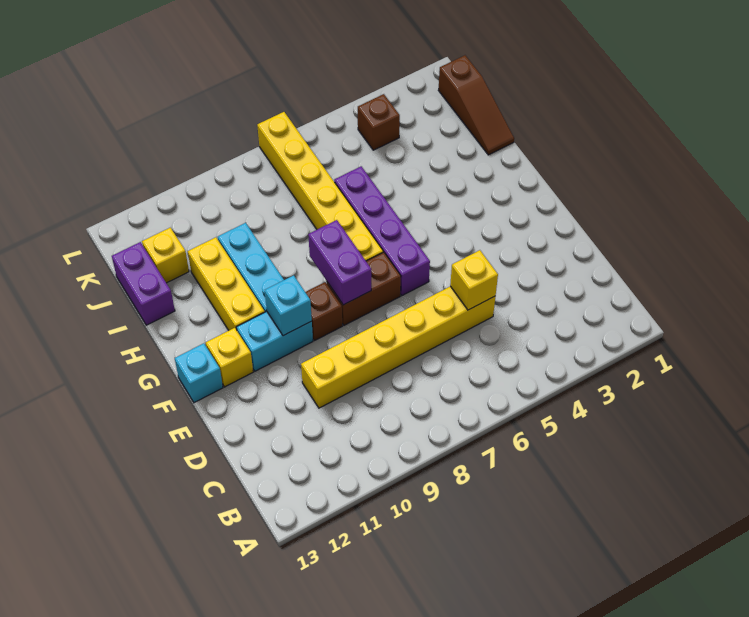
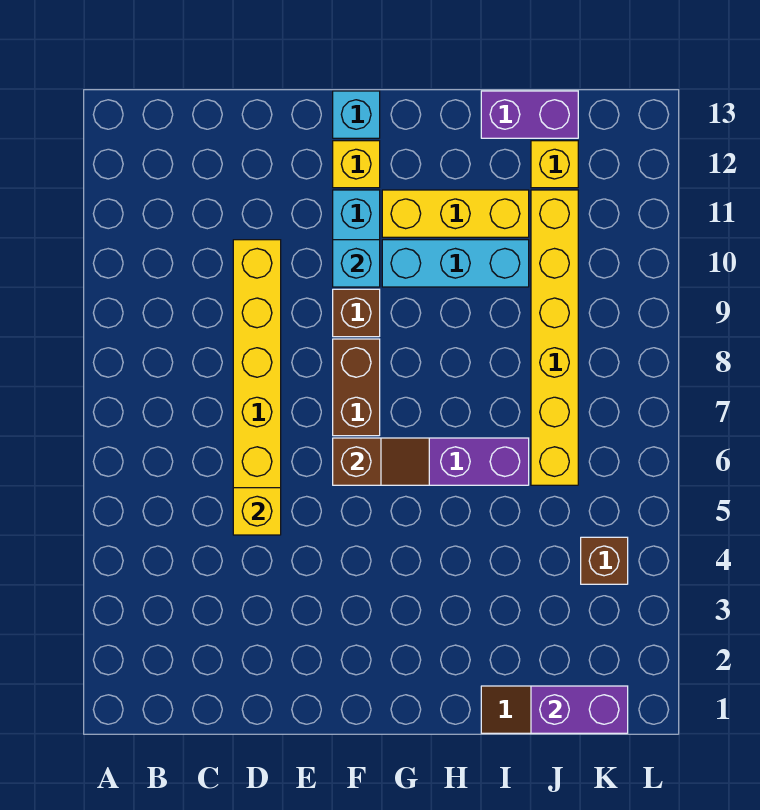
none -> brown 1x2 slope [333,438,429,485]
purple 1x2 brick [308,220,371,305] -> purple 1x2 brick moved to [531,686,628,733]
yellow 1x6 brick [257,112,383,261] -> yellow 1x6 brick turned to [531,190,578,485]

